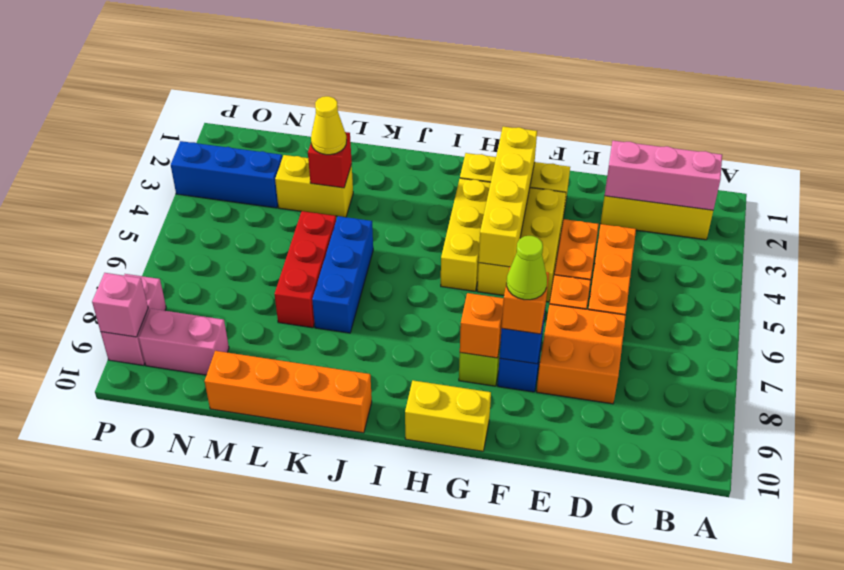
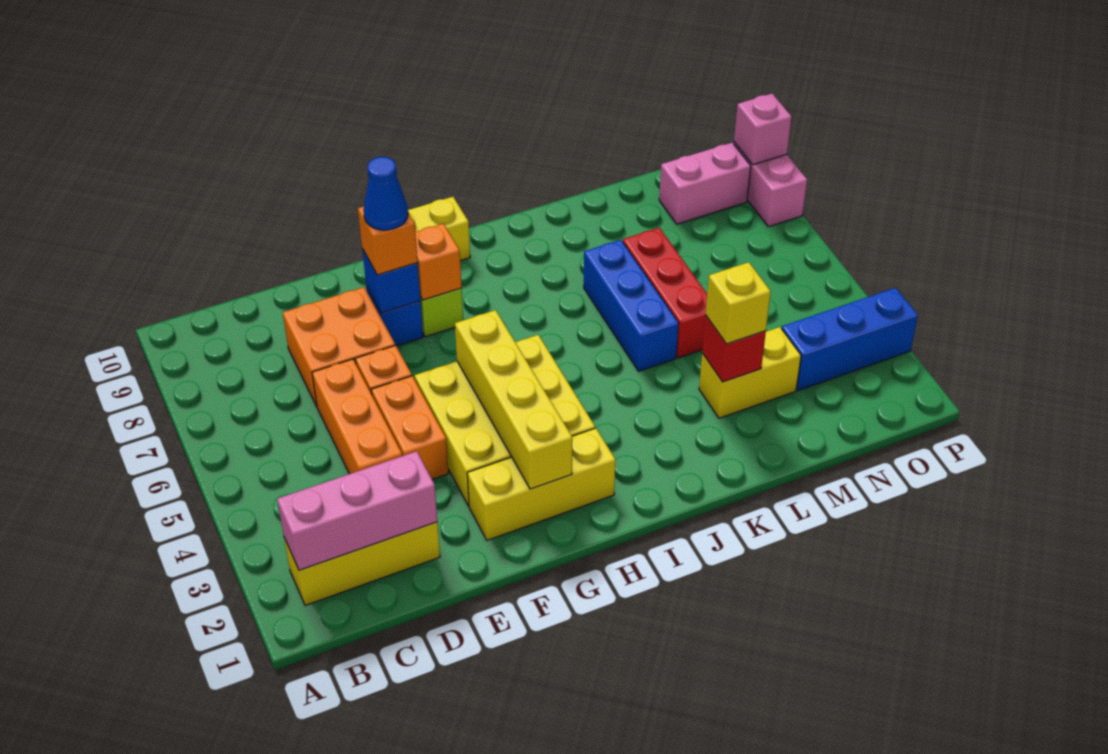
lime 1x1 cone [507,236,547,300] -> blue 1x1 cone [363,157,408,230]
orange 1x4 brick [205,351,372,433] -> none
yellow 1x1 cone [311,96,347,155] -> yellow 1x1 brick [706,262,771,344]

